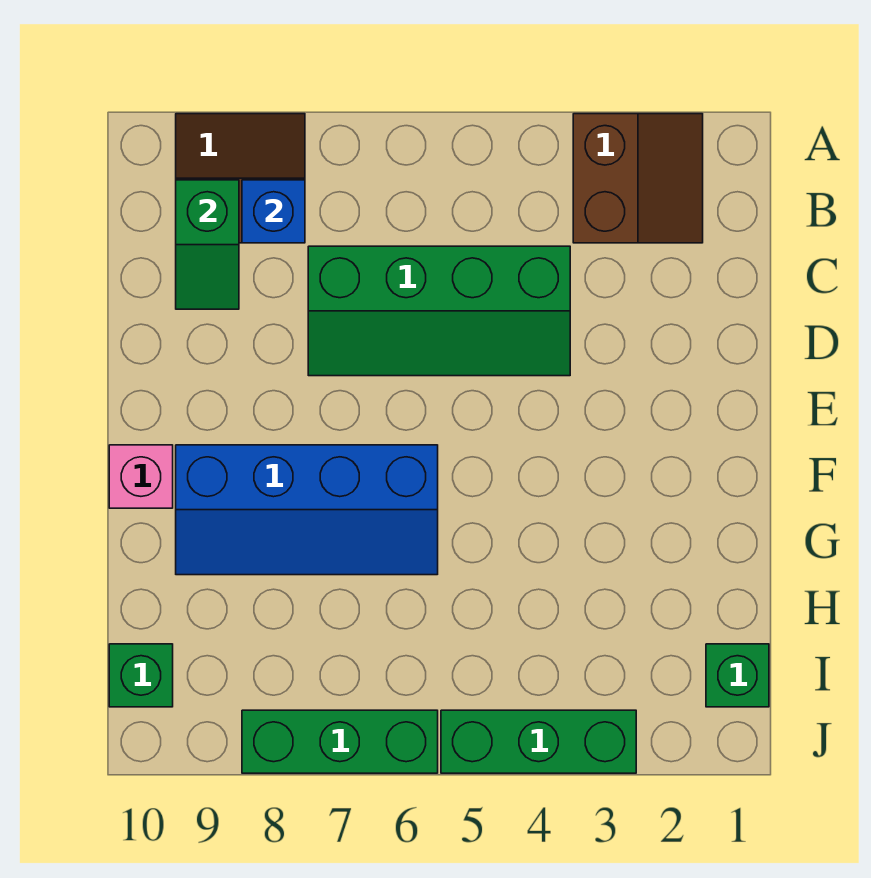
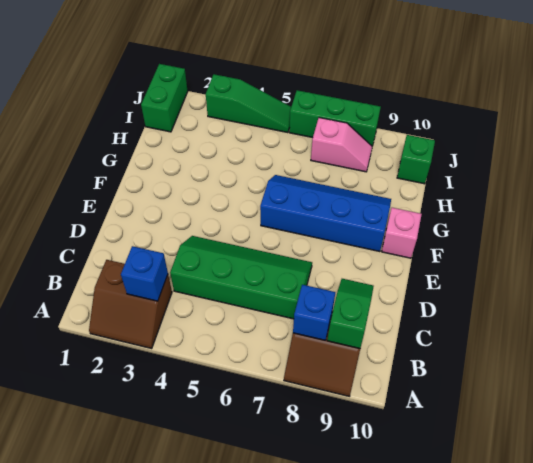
brown 2x2 slope [573,114,703,243] -> brown 2x2 slope turned to [89,260,172,348]
none -> blue 1x1 brick [121,246,168,301]
green 1x1 brick [706,644,769,707] -> green 1x2 brick [141,64,188,132]
none -> pink 1x2 slope [311,118,372,172]
green 1x3 brick [441,710,636,773] -> green 1x3 slope [206,74,291,133]

